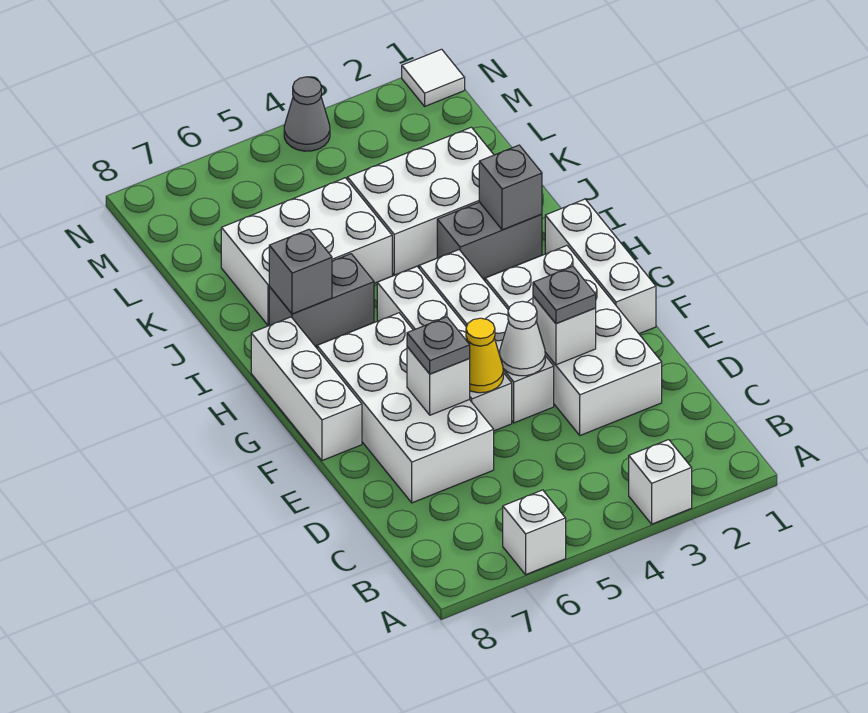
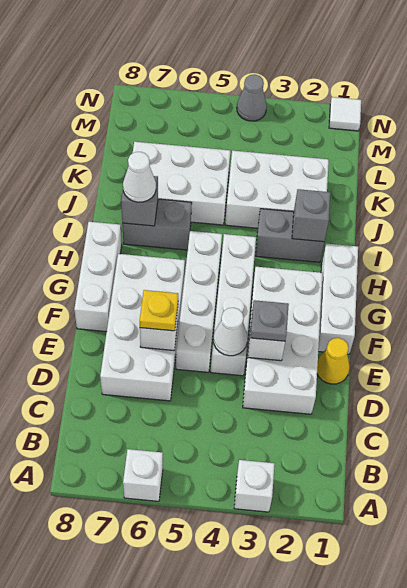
yellow 1x1 cone [466,318,503,393] -> yellow 1x1 cone moved to [317,338,350,384]
grey 1x1 plate [407,317,470,374] -> yellow 1x1 plate [140,290,178,331]
none -> white 1x1 cone [123,152,156,202]

